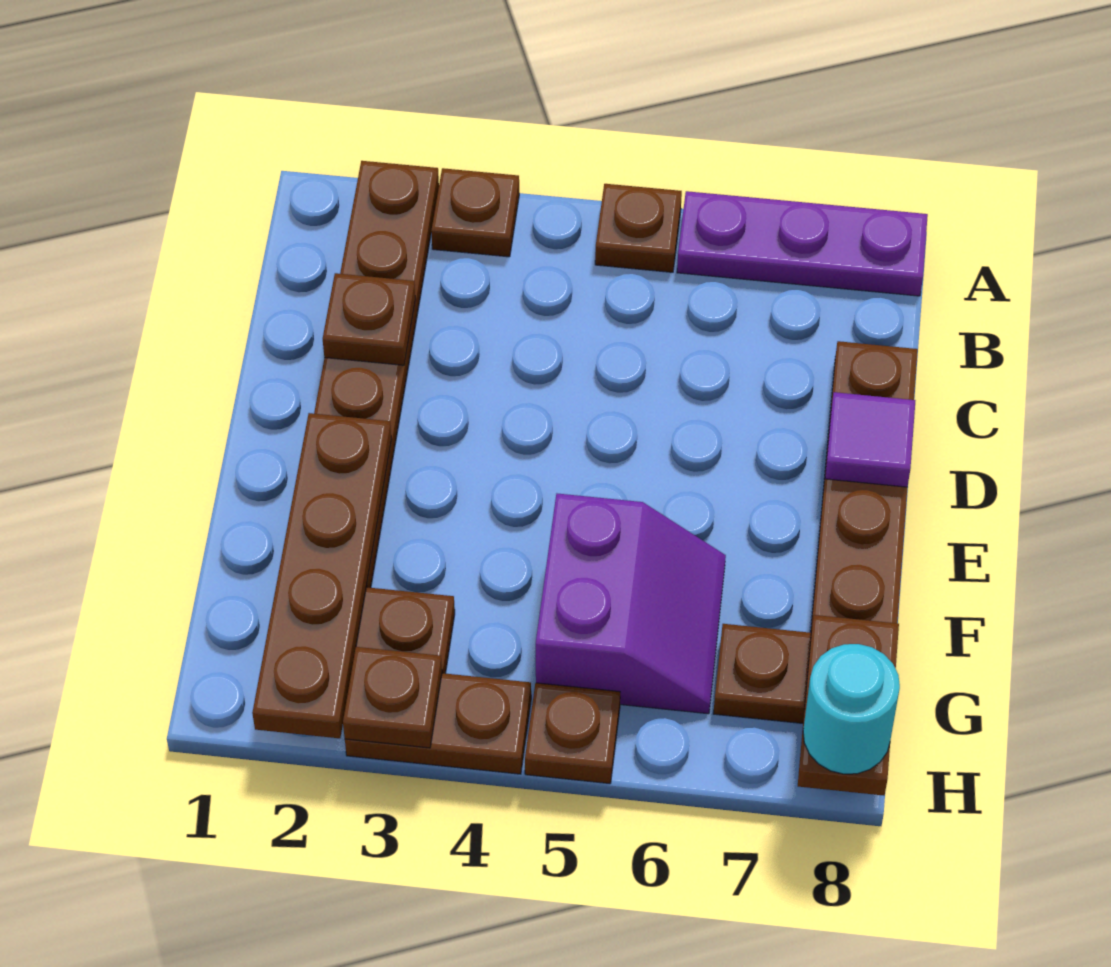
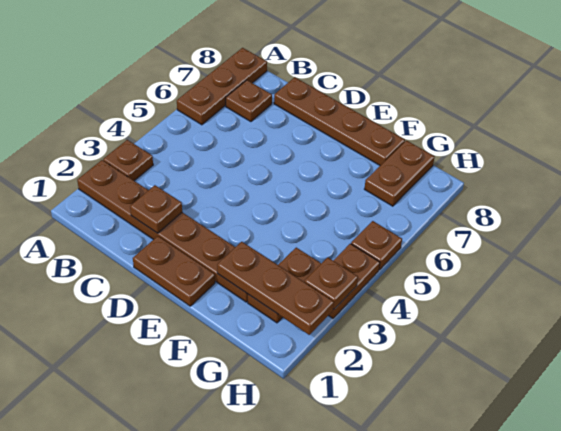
brown 1x1 plate [595,184,682,272] -> brown 1x1 plate moved to [226,80,272,122]
purple 1x3 plate [677,191,928,296] -> brown 1x3 plate [177,48,267,125]
purple 1x1 tile [825,392,916,487] -> none
brown 1x4 plate [252,413,392,738] -> brown 1x3 plate [217,242,334,335]
purple 2x2 slope [536,494,726,714] -> none
brown 1x2 plate [798,615,899,795] -> brown 1x2 plate moved to [133,236,215,306]
cyan 1x1 round brick [803,644,900,774] -> none

